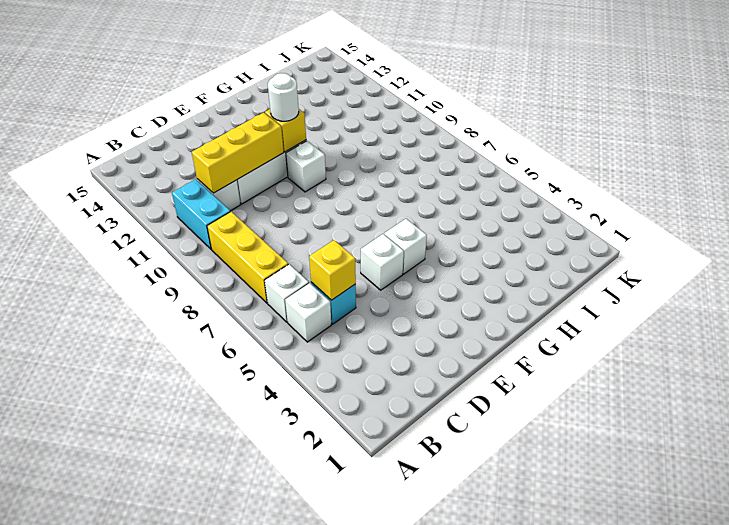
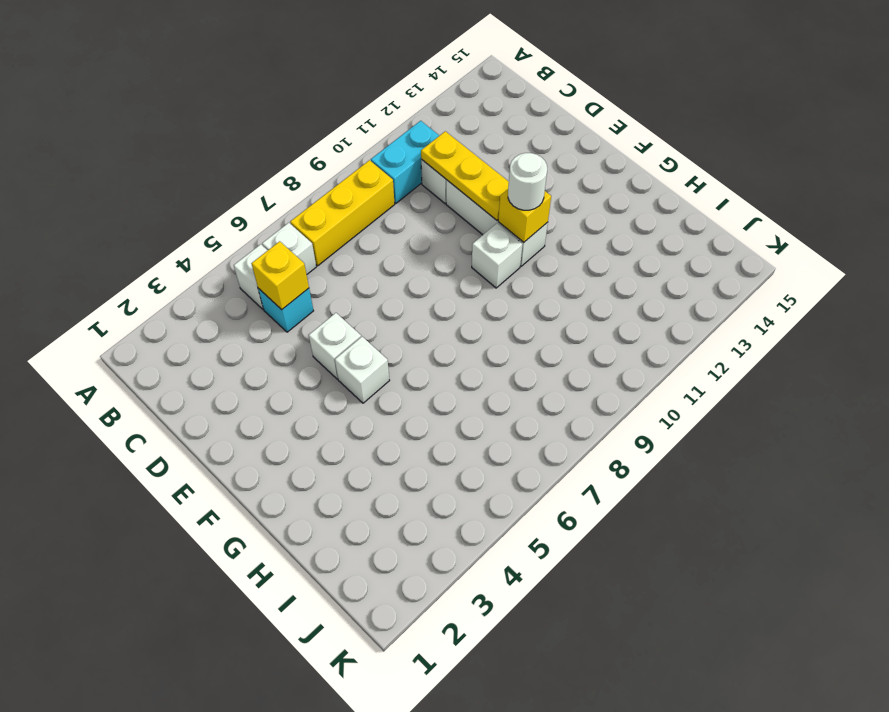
yellow 1x3 brick [192,113,284,193] -> yellow 1x3 plate [421,131,509,220]

